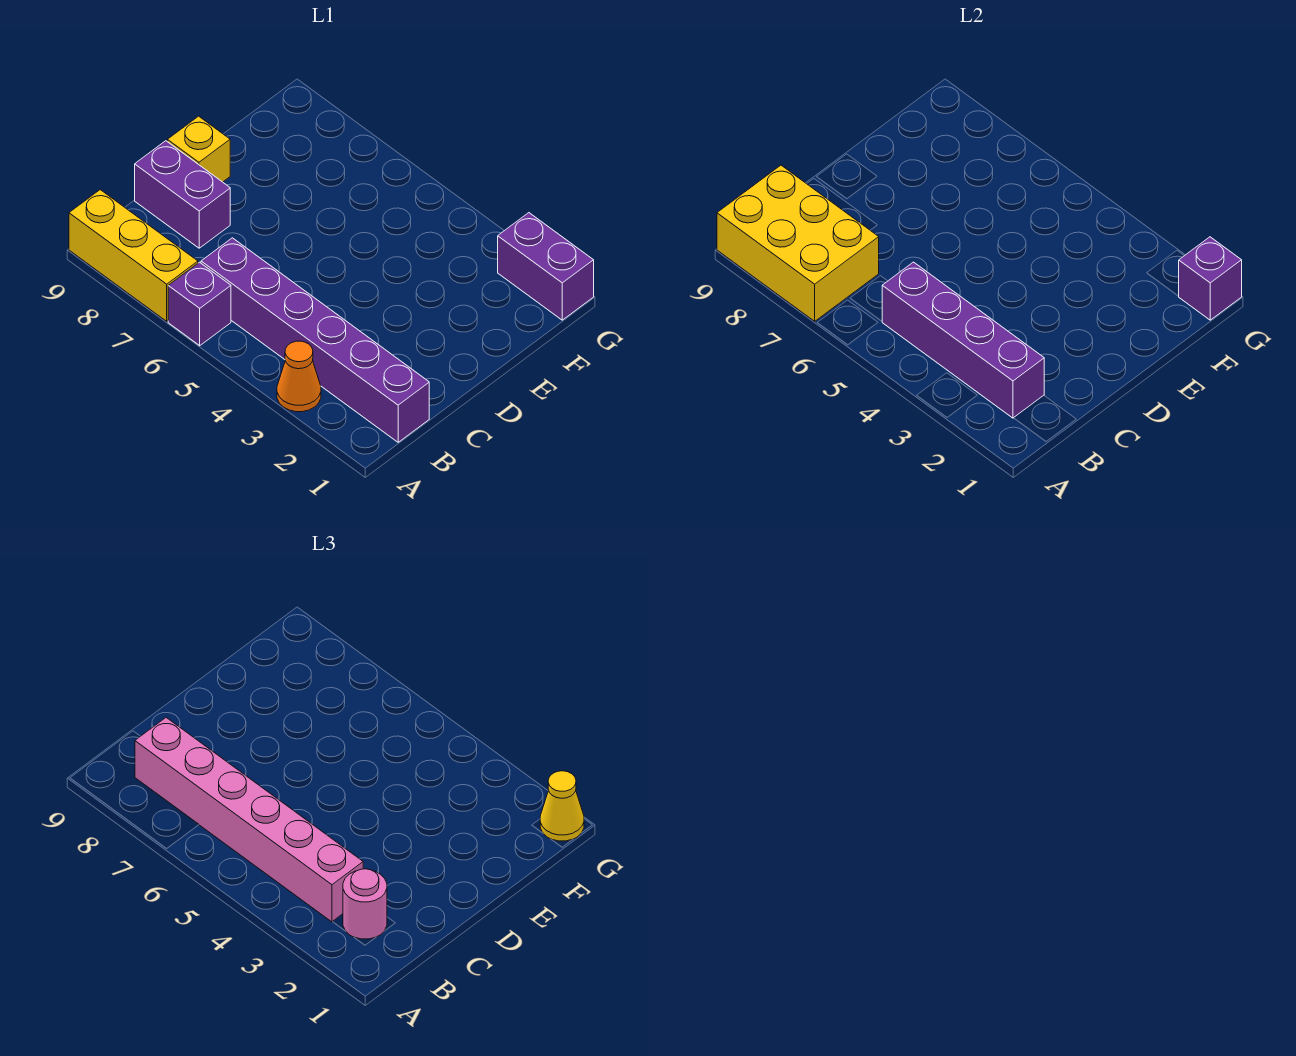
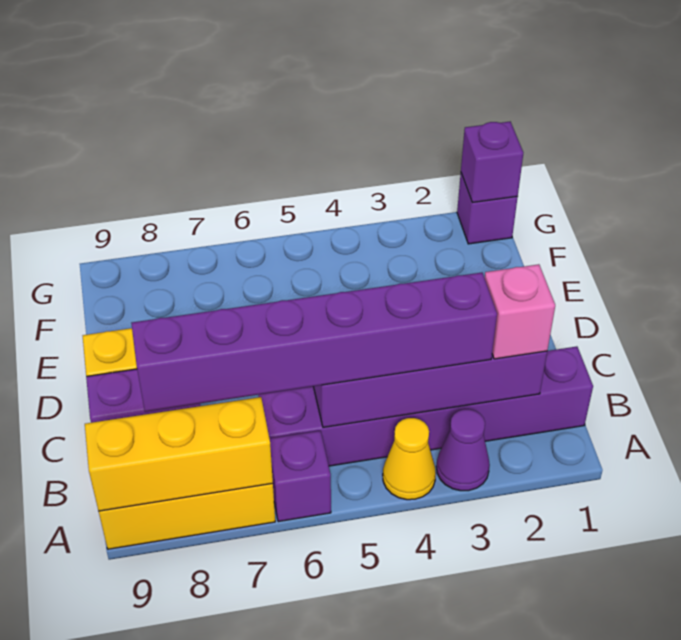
orange 1x1 cone [277,341,321,412] -> purple 1x1 cone [436,409,490,491]
yellow 2x3 brick [717,165,879,321] -> yellow 1x3 brick [85,397,273,511]
pink 1x1 round brick [343,869,387,939] -> pink 1x1 brick [485,264,555,359]
pink 1x6 brick [135,718,363,922] -> purple 1x6 brick [131,273,497,412]
purple 1x2 brick [498,213,594,320] -> purple 1x1 brick [457,173,518,244]
yellow 1x1 cone [540,771,584,841] -> yellow 1x1 cone moved to [383,418,436,500]

